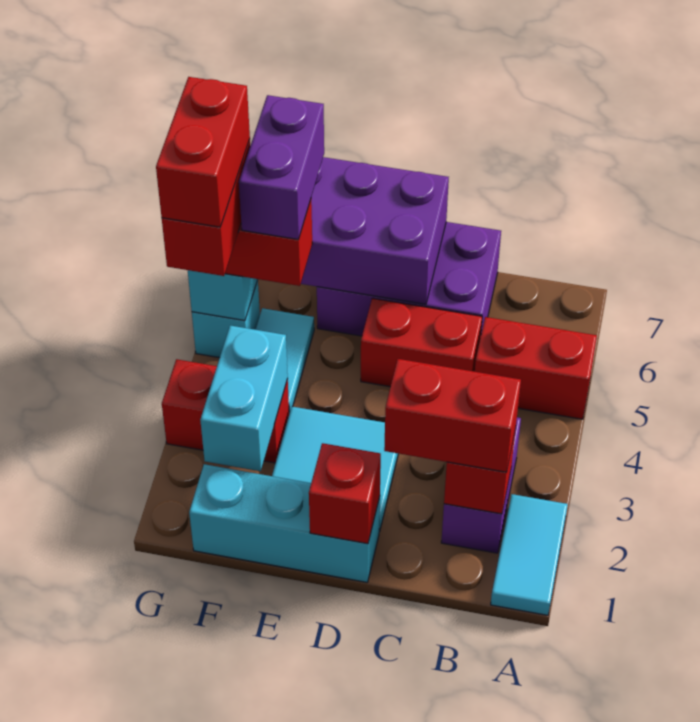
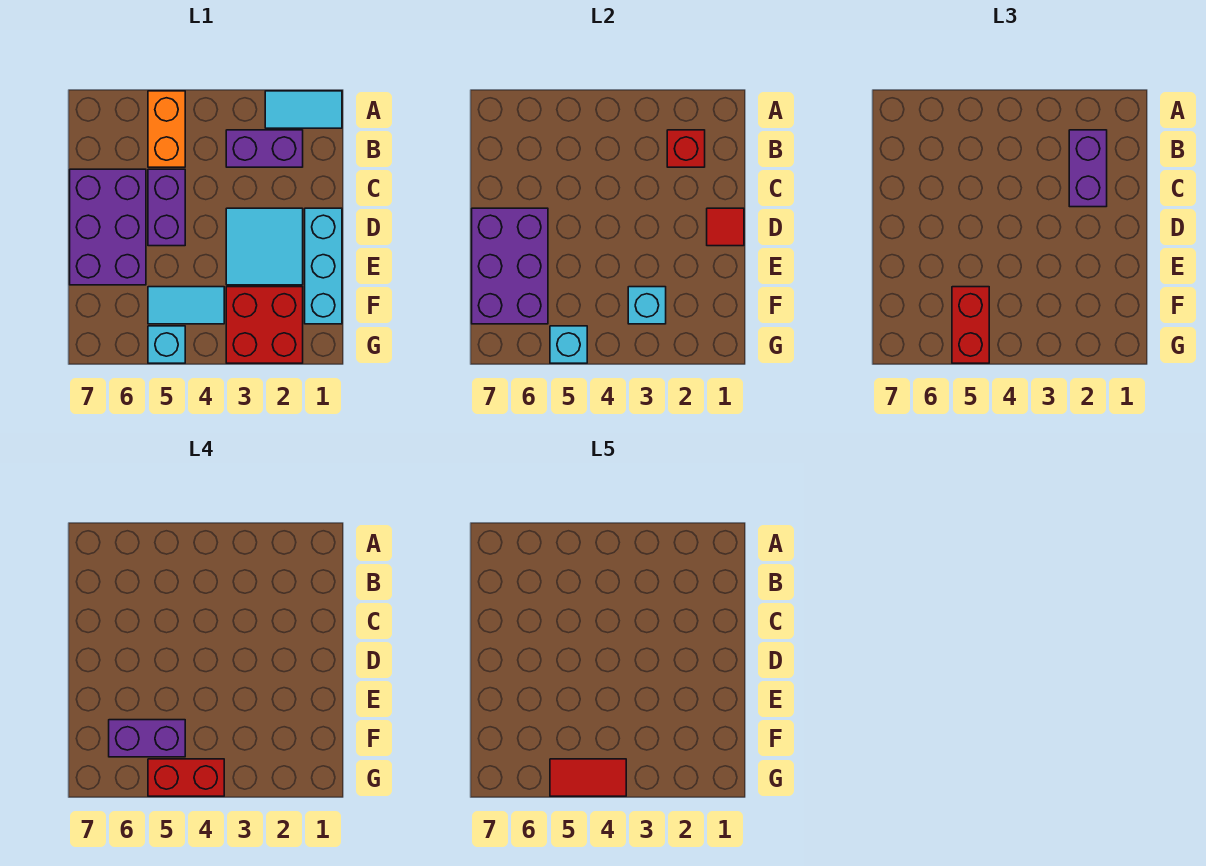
red 1x2 brick [475,317,597,419] -> orange 1x2 brick [148,91,185,167]
red 1x2 brick [384,359,521,472] -> purple 1x2 brick [1069,130,1107,207]
red 1x2 brick [361,298,482,387] -> purple 1x2 brick [148,169,185,246]
red 1x1 brick [309,443,381,544] -> red 1x1 tile [707,208,744,246]
cyan 1x2 brick [200,325,288,471] -> cyan 1x1 brick [628,287,666,324]
red 1x2 brick [162,359,289,463] -> red 2x2 brick [226,287,303,363]
red 1x2 brick [156,77,250,227] -> red 1x2 tile [550,759,626,796]

